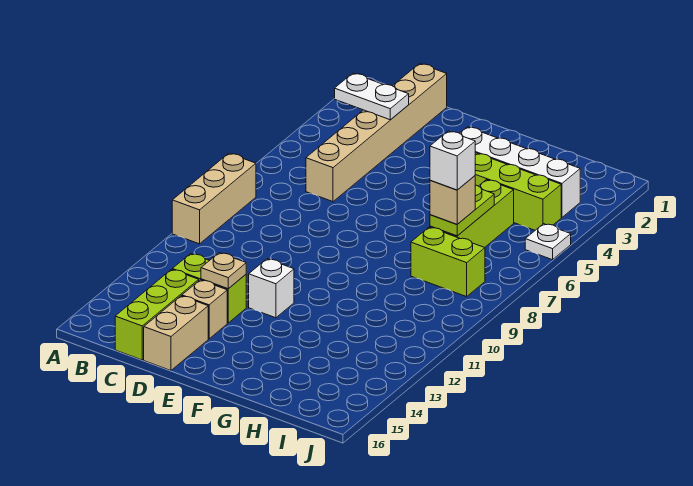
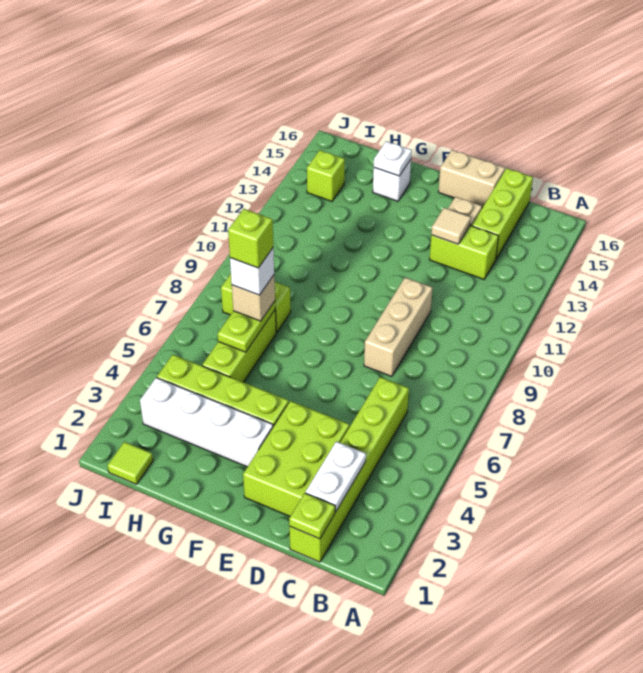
tan 1x3 brick [172,153,256,244] -> tan 1x3 brick moved to [364,277,432,377]
white 1x2 plate [335,73,409,120] -> white 1x2 plate turned to [305,441,366,512]
tan 1x6 brick [306,64,447,202] -> lime 1x6 brick [289,377,409,562]
none -> lime 1x1 plate [289,493,335,539]
none -> lime 2x3 brick [243,401,350,516]
tan 1x1 plate [201,253,246,289] -> tan 1x1 tile [431,208,471,244]
tan 1x2 brick [144,296,208,371] -> tan 1x2 brick turned to [438,150,505,208]
white 1x1 brick [249,259,294,318] -> white 1x1 brick moved to [373,159,411,201]
none -> lime 1x1 brick [228,209,273,268]
none -> lime 1x1 tile [108,442,153,484]
none -> lime 1x1 brick [307,150,345,201]
white 1x1 plate [525,224,571,260] -> white 1x1 plate moved to [374,141,412,176]

